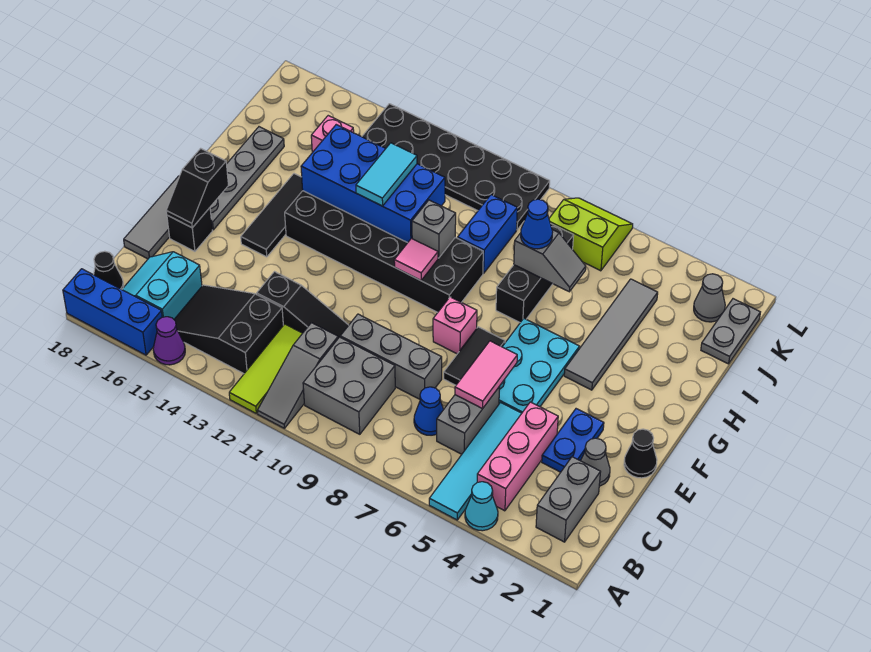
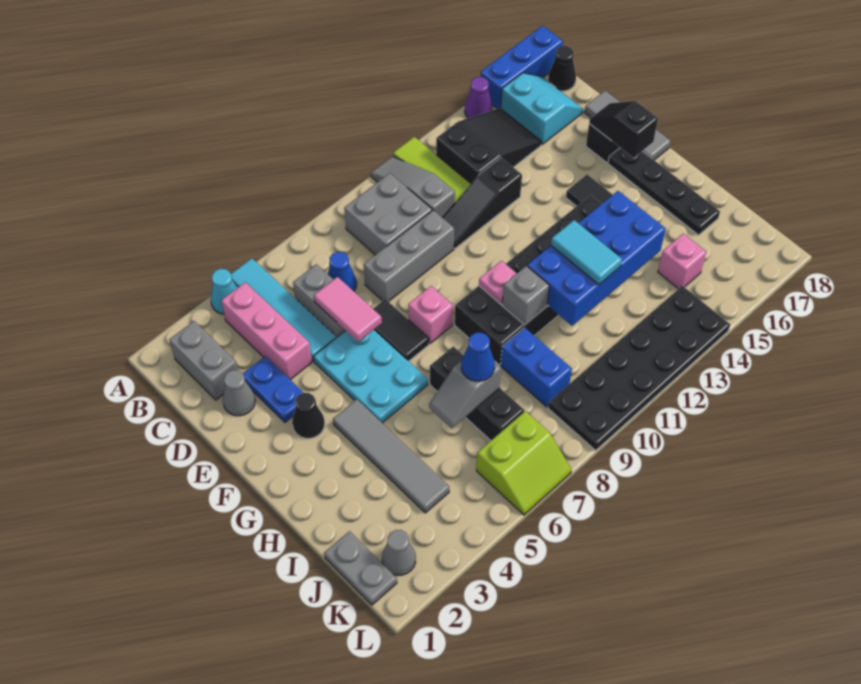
black 1x1 cone [624,429,657,478] -> black 1x1 cone moved to [292,393,325,438]
grey 1x4 plate [210,127,284,230] -> black 1x4 plate [608,148,720,235]
pink 1x1 tile [394,238,438,280] -> pink 1x1 plate [479,261,517,304]

